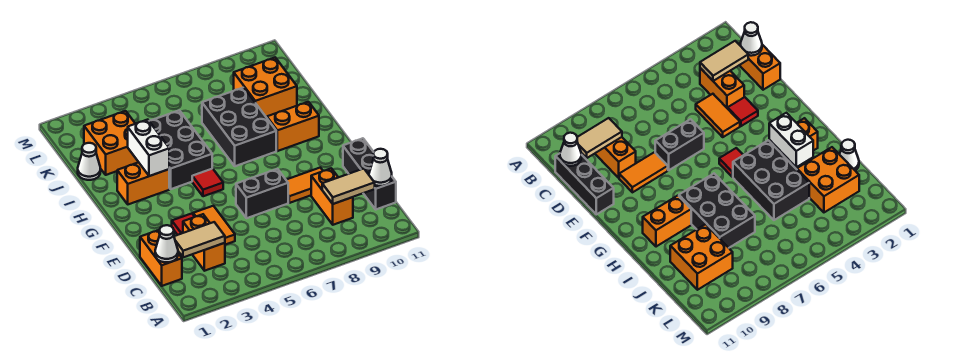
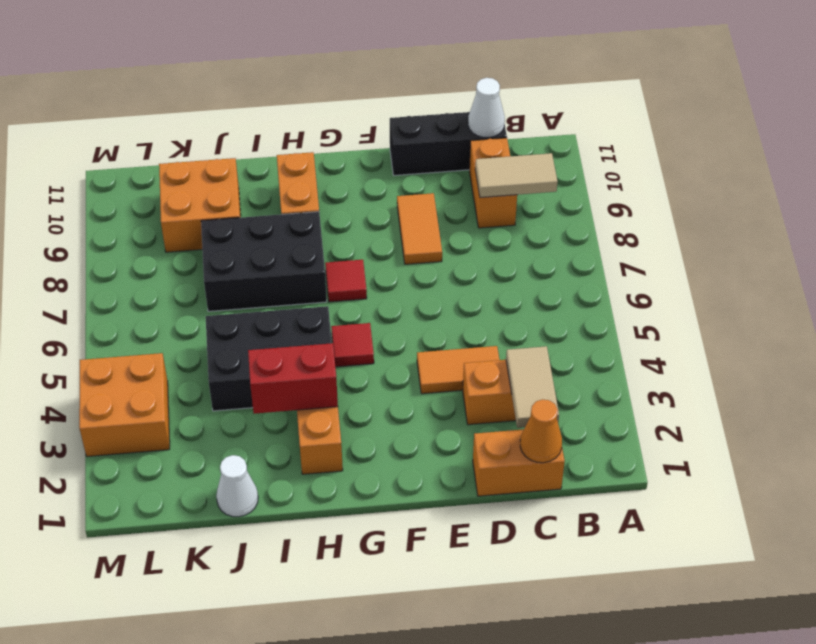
white 1x1 cone [155,225,178,262] -> orange 1x1 cone [520,399,562,463]
orange 1x2 brick [311,168,353,225] -> orange 1x2 brick turned to [469,138,517,228]
tan 1x2 tile [322,169,375,204] -> tan 1x2 tile turned to [475,153,558,197]
red 1x1 tile [172,214,195,235] -> red 1x1 tile moved to [325,260,367,302]
black 1x2 brick [236,169,288,218] -> none
white 1x2 brick [128,120,169,176] -> red 1x2 brick [248,343,338,414]
orange 2x2 brick [84,111,138,175] -> orange 2x2 brick moved to [79,353,170,457]

